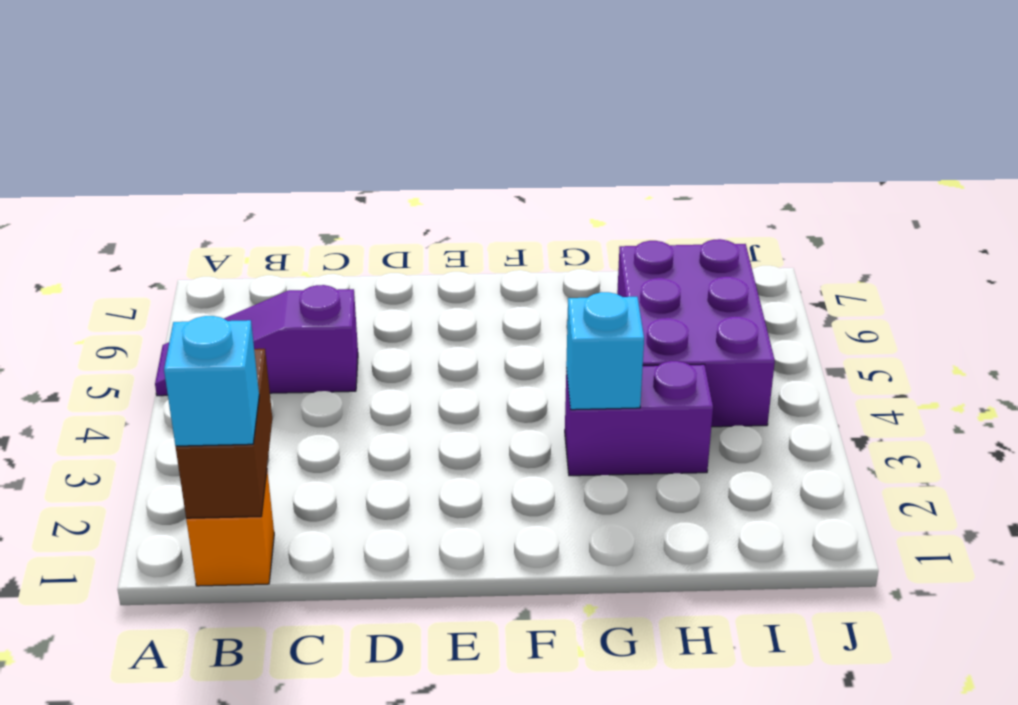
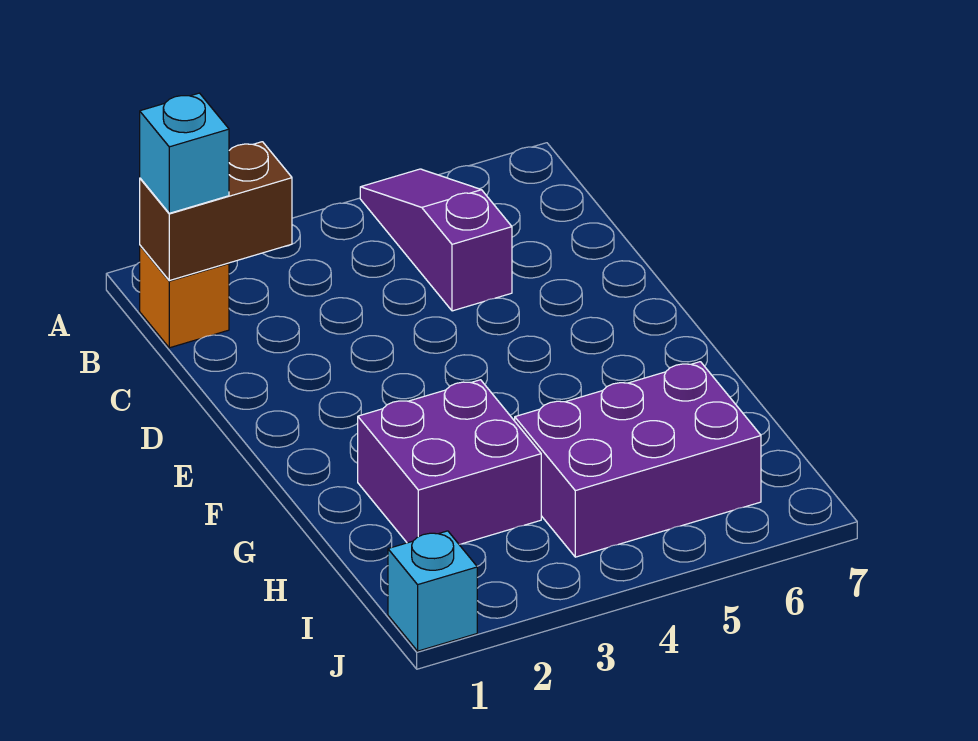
purple 1x2 brick [565,361,713,476] -> purple 2x2 brick [358,380,541,544]
cyan 1x1 brick [566,292,644,410] -> cyan 1x1 brick moved to [388,531,477,651]

